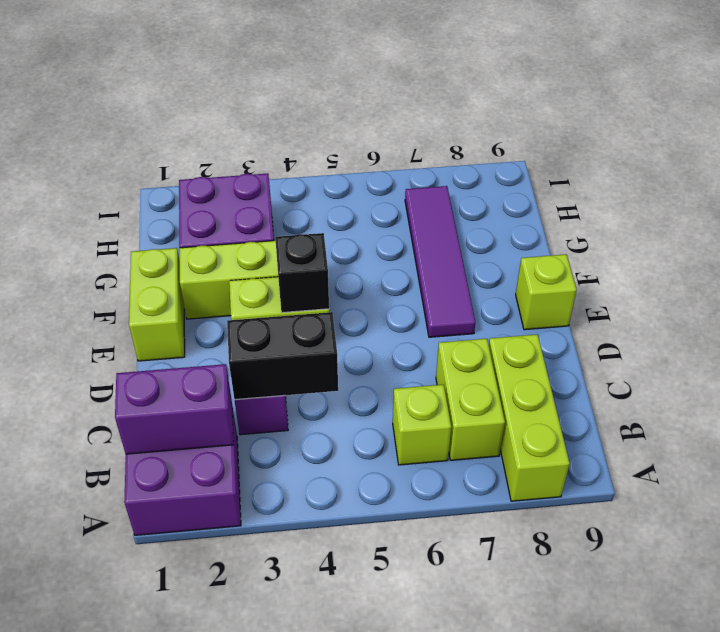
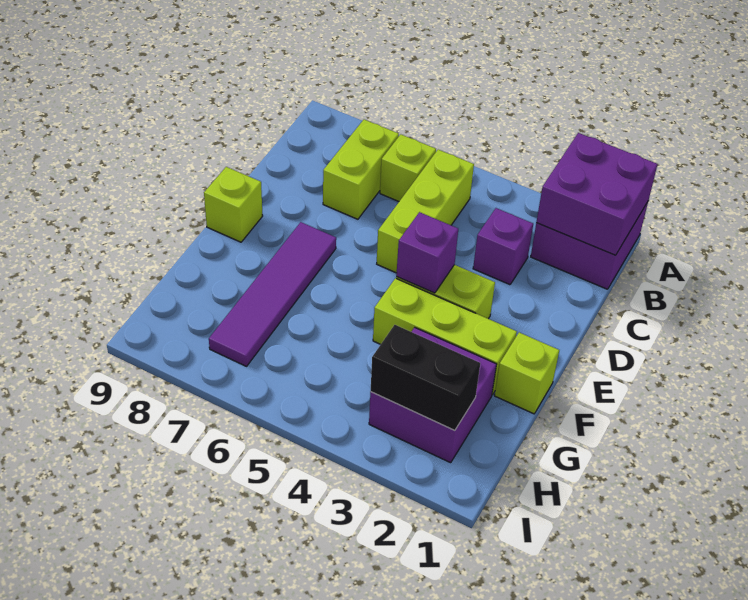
lime 1x3 brick [489,334,570,501] -> lime 1x3 brick moved to [377,150,474,273]
purple 1x2 brick [115,364,234,454] -> purple 2x2 brick [536,133,657,255]
black 1x2 brick [227,312,338,400] -> black 1x2 brick moved to [371,325,480,431]
lime 1x2 brick [129,248,185,361] -> lime 1x1 brick [495,332,559,414]
black 1x1 brick [275,233,329,313] -> purple 1x1 brick [396,212,458,293]

